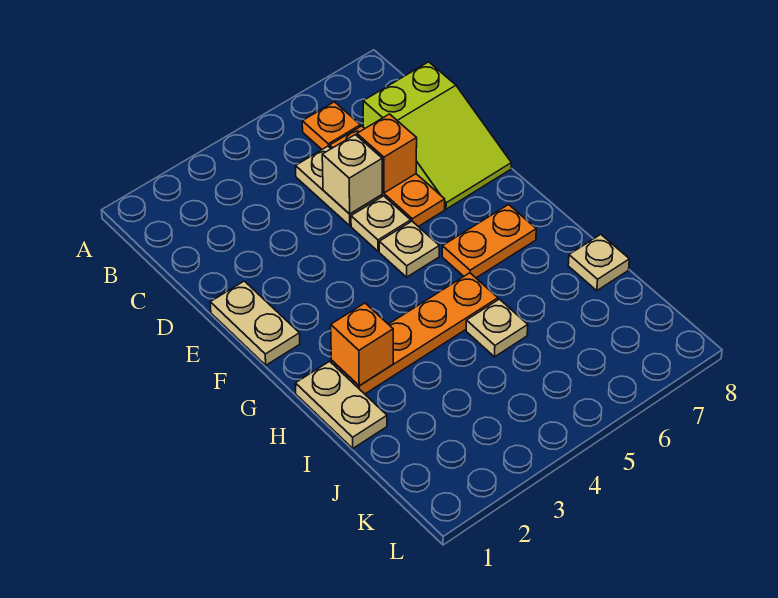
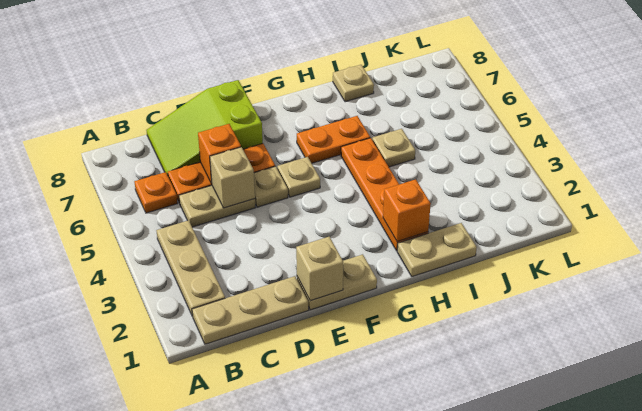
none -> tan 1x3 plate [192,276,309,344]
none -> tan 1x3 plate [156,220,225,316]
lime 2x3 slope [363,62,511,209] -> lime 2x3 slope turned to [147,80,263,175]
none -> tan 1x1 brick [296,237,343,301]
orange 1x2 plate [442,205,536,278] -> orange 1x2 plate turned to [297,116,370,163]

